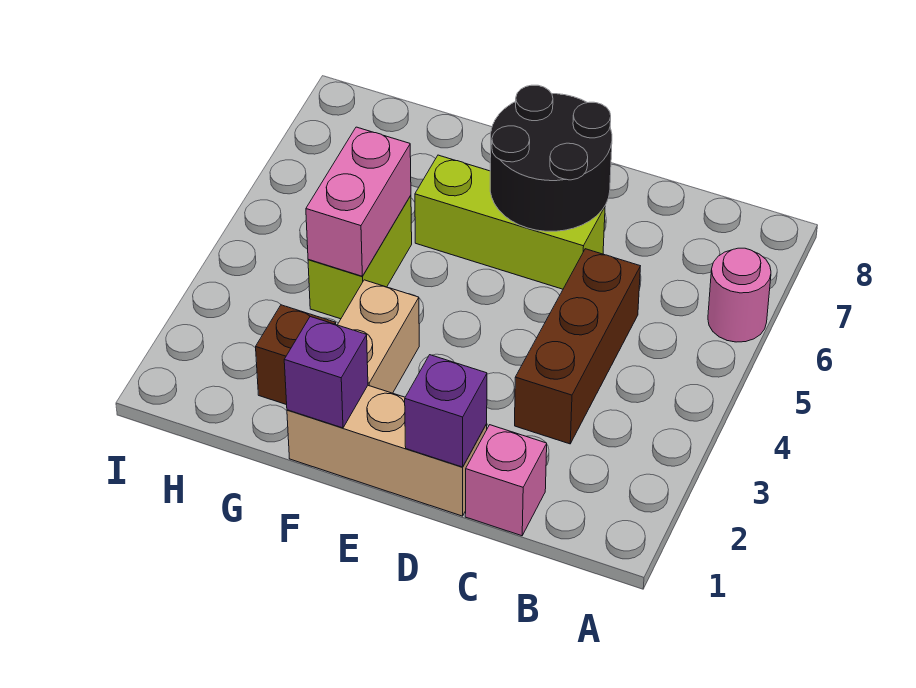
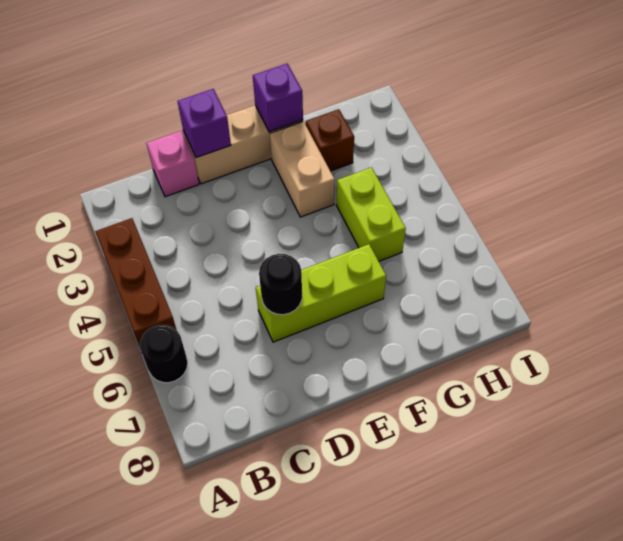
pink 1x1 round brick [708,248,771,342] -> black 1x1 round brick [140,325,188,383]
brown 1x3 brick [515,249,640,444] -> brown 1x3 brick moved to [95,218,176,350]
black 2x2 round brick [490,85,612,231] -> black 1x1 round brick [259,254,302,315]
pink 1x2 brick [306,127,411,276] -> none

